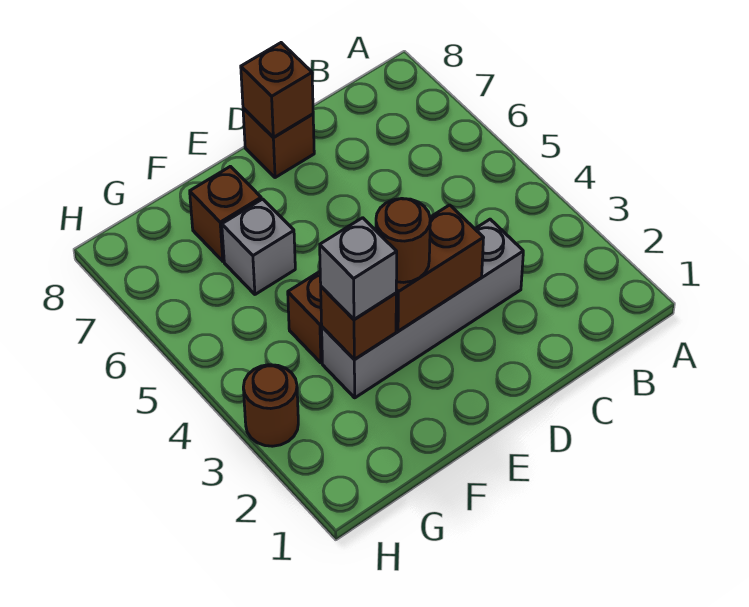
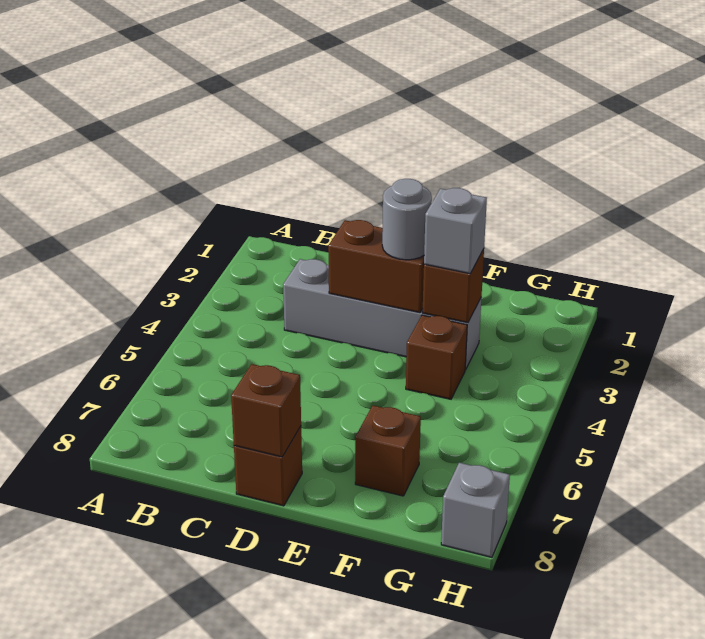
brown 1x1 round brick [376,198,430,282] -> grey 1x1 round brick [382,179,432,260]
grey 1x1 brick [222,199,295,294] -> grey 1x1 brick moved to [441,463,510,557]
brown 1x1 round brick [243,365,298,446] -> none

